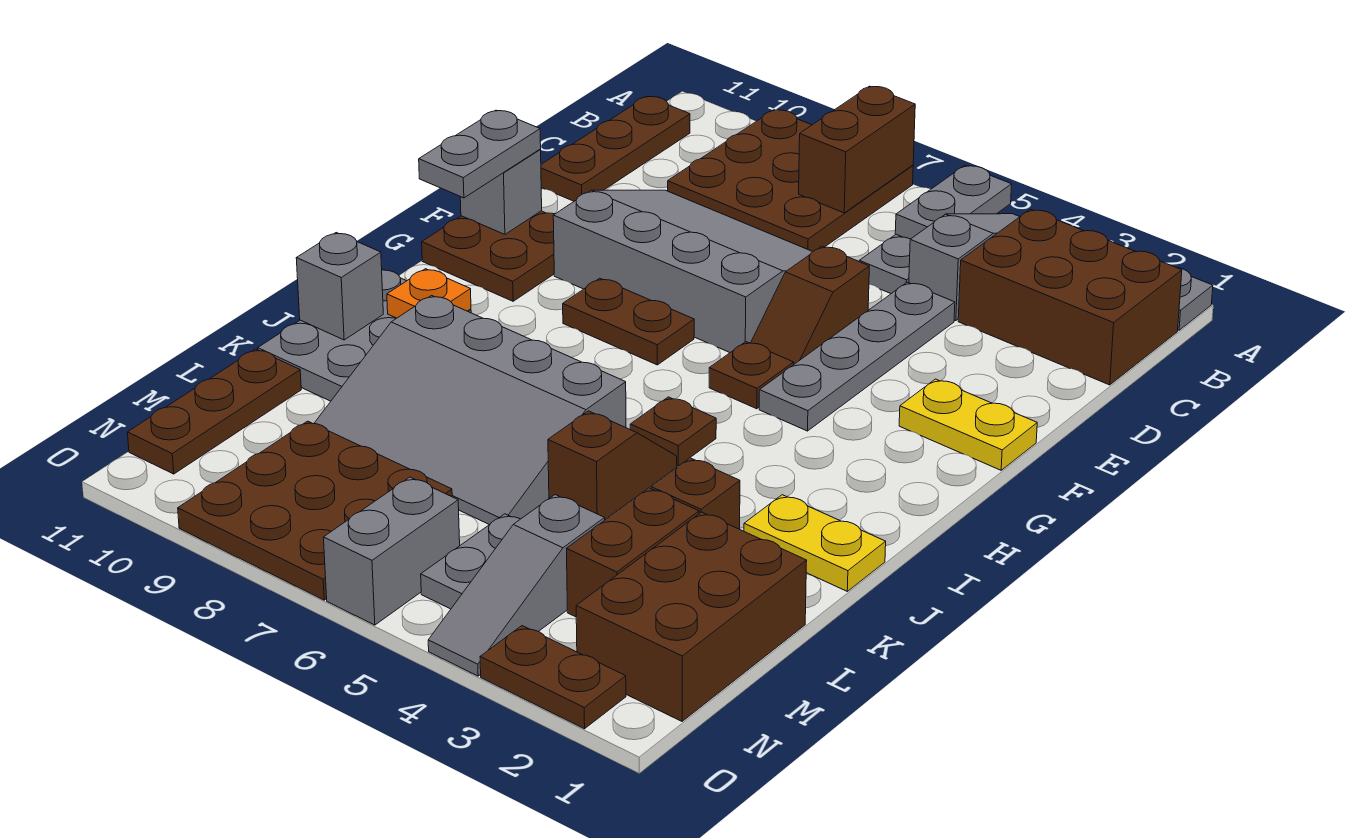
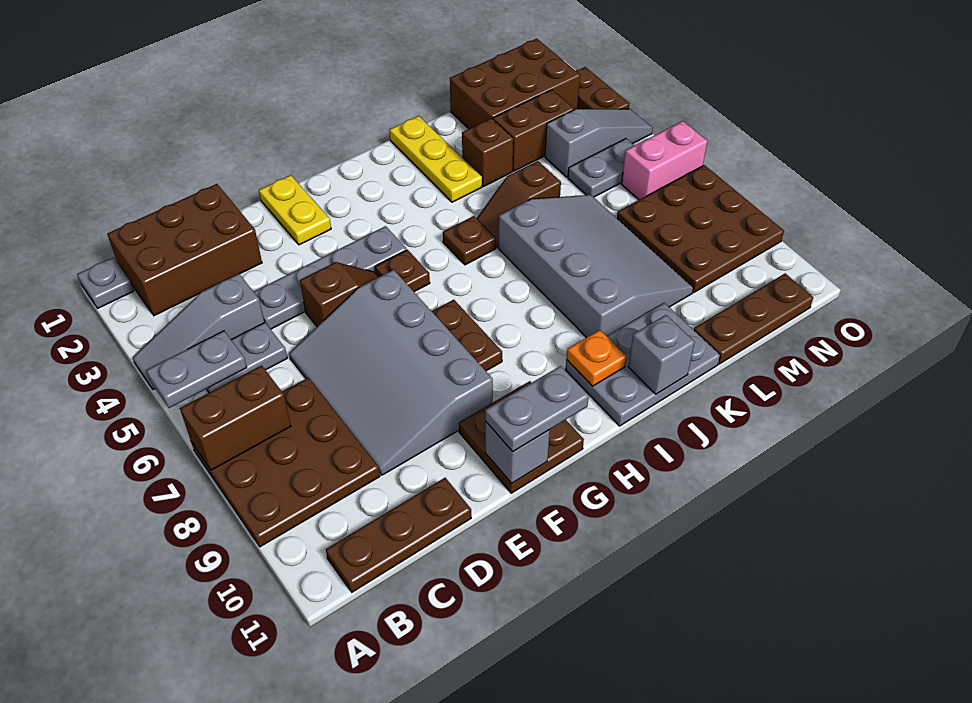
brown 2x3 brick [958,209,1182,385] -> brown 2x3 brick turned to [108,184,262,316]
yellow 1x2 plate [744,495,886,591] -> yellow 1x3 plate [390,116,482,202]
grey 1x2 brick [324,477,460,625] -> pink 1x2 brick [621,121,707,200]

